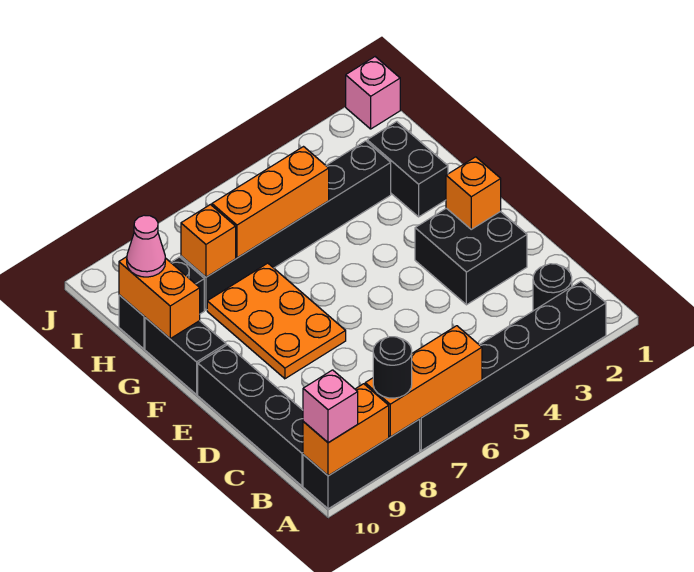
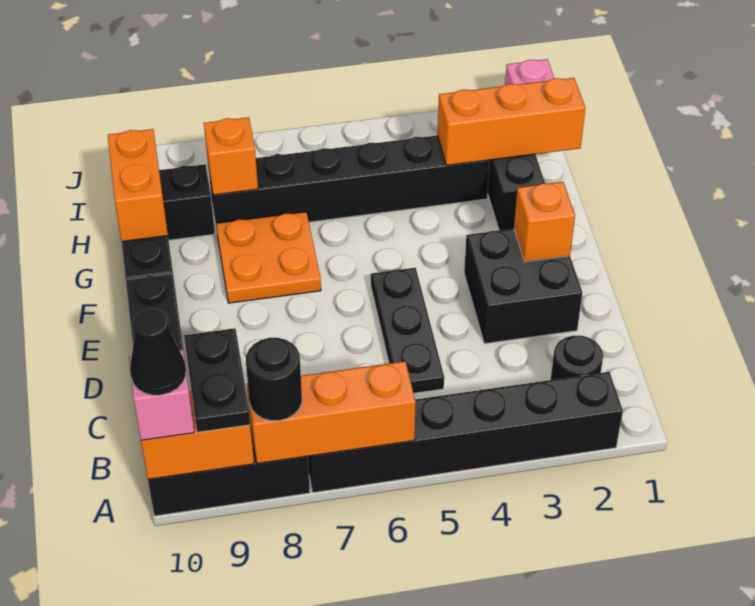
none -> black 1x2 plate [184,328,250,432]
none -> black 1x1 cone [130,308,186,395]
none -> black 1x3 plate [371,268,444,393]
orange 2x3 plate [207,263,346,379] -> orange 2x2 plate [216,212,321,303]
orange 1x3 brick [212,147,329,258] -> orange 1x3 brick moved to [437,78,586,165]
pink 1x1 cone [127,215,165,277] -> none

